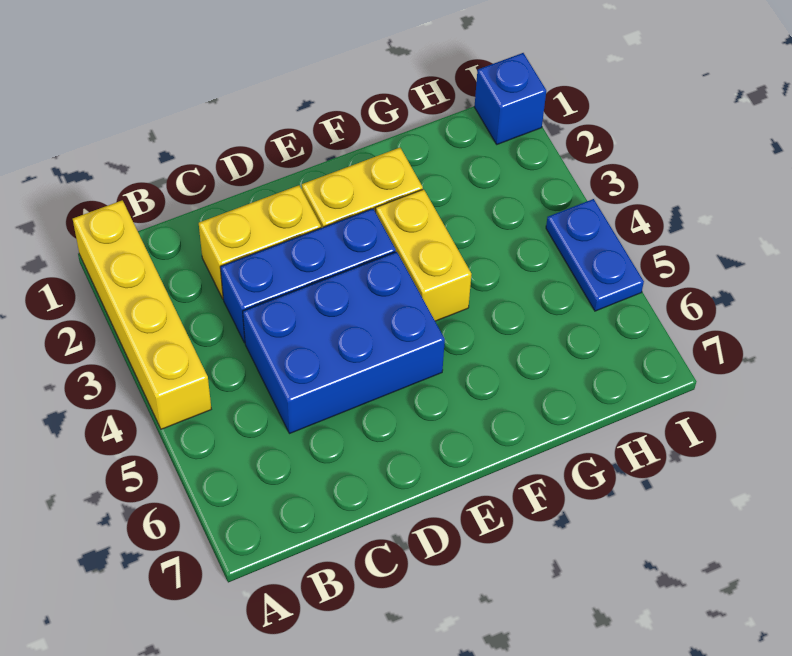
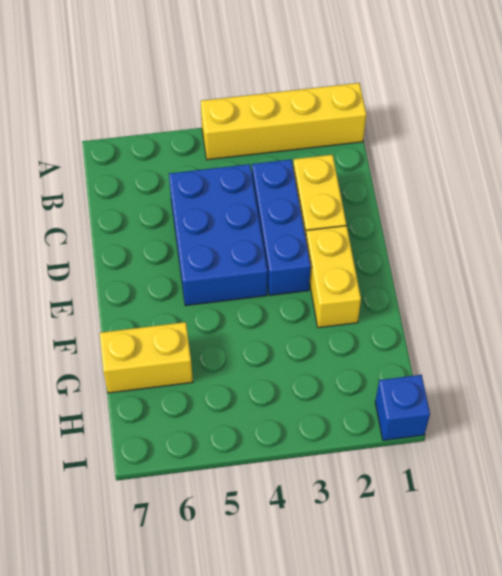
yellow 1x2 brick [376,189,471,321] -> yellow 1x2 brick moved to [100,322,193,393]
blue 1x2 plate [546,199,644,311] -> none

